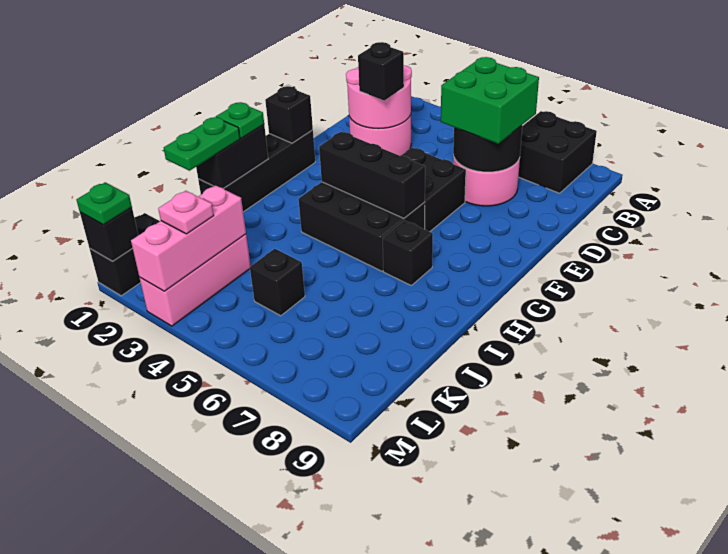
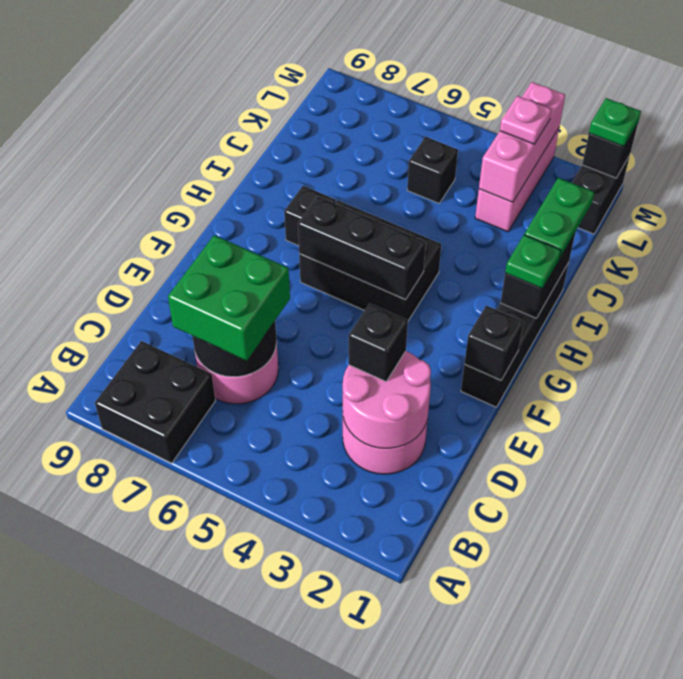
black 2x2 brick [402,148,466,232] -> none

